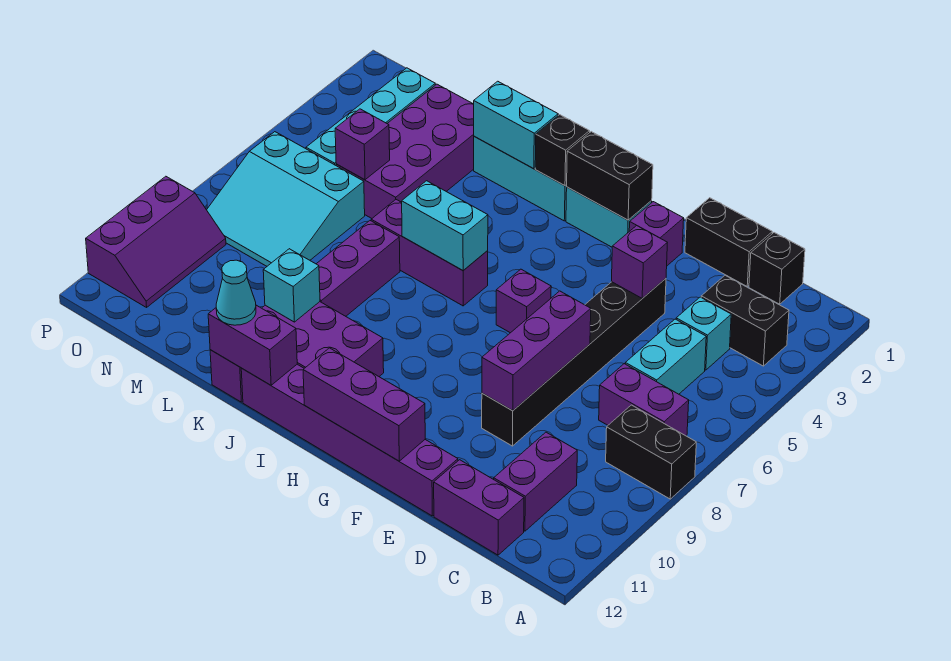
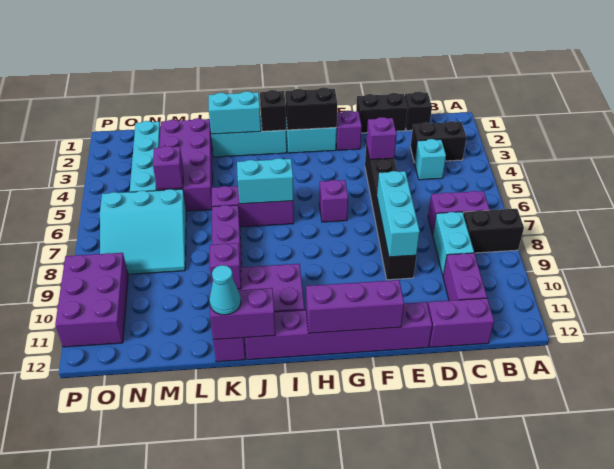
cyan 1x2 brick [625,319,706,394] -> cyan 1x2 brick moved to [433,212,474,275]
purple 1x3 brick [482,291,591,411] -> cyan 1x3 brick [377,171,420,257]
cyan 1x1 brick [263,249,320,322] -> purple 1x1 brick [210,243,241,289]
purple 2x3 slope [86,176,226,307] -> purple 2x3 brick [55,253,128,347]

